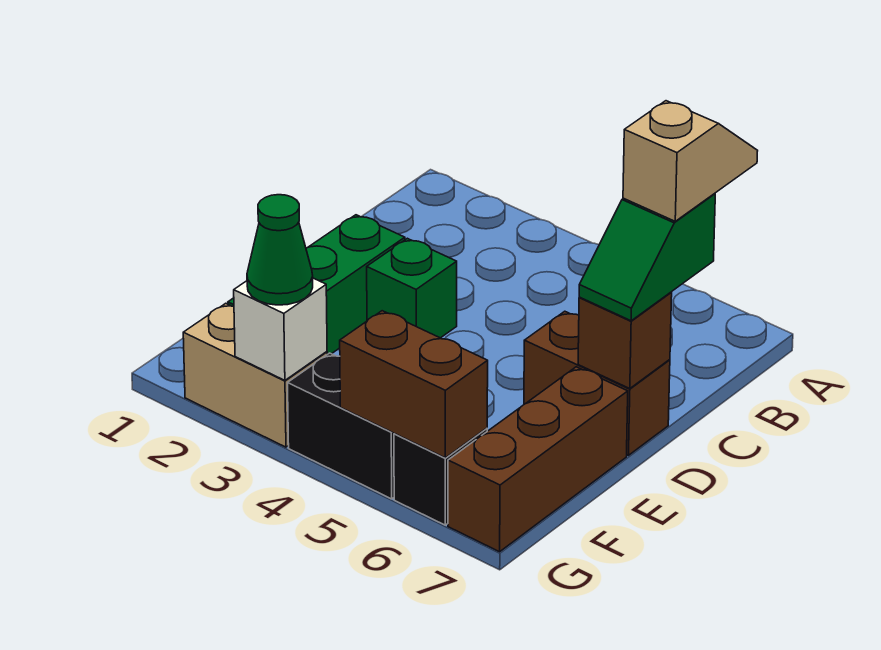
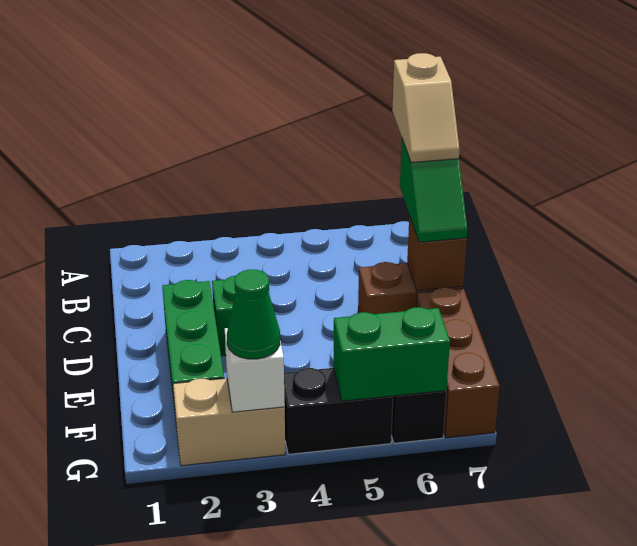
tan 1x2 slope [623,101,758,221] -> tan 1x2 slope turned to [392,53,459,163]
brown 1x2 brick [340,311,488,458] -> green 1x2 brick [333,307,450,401]

